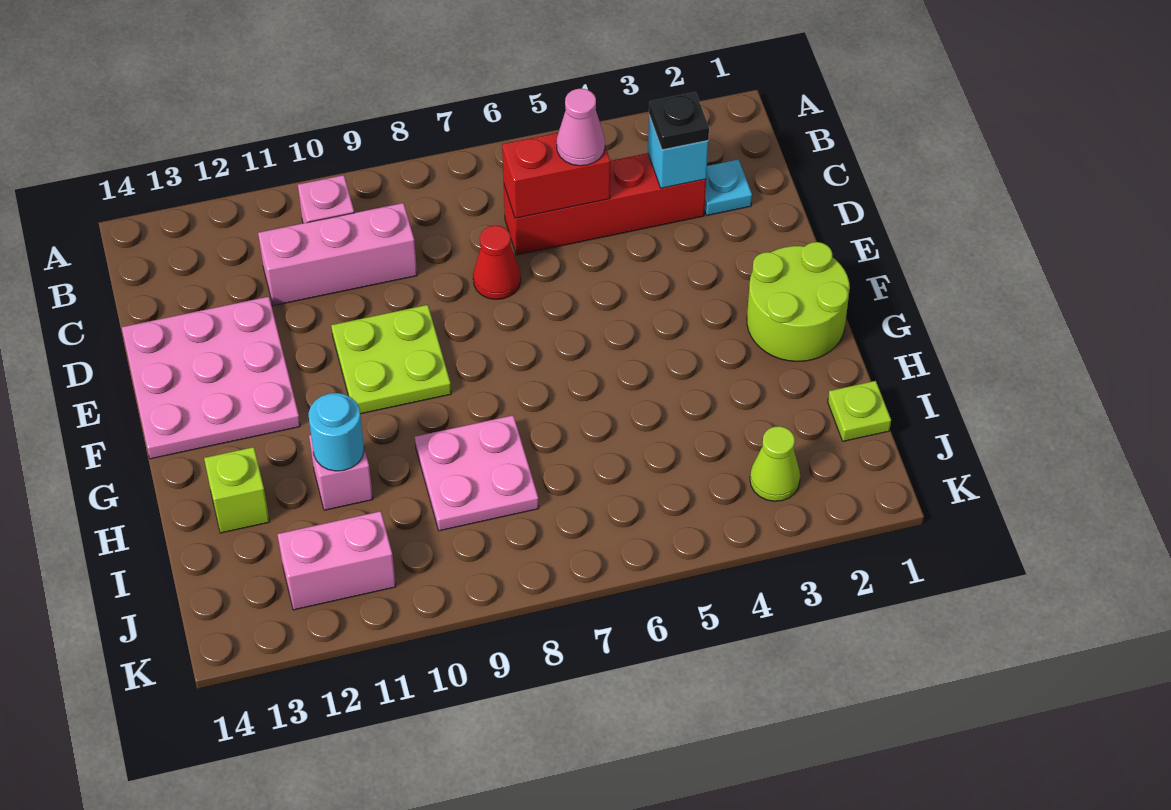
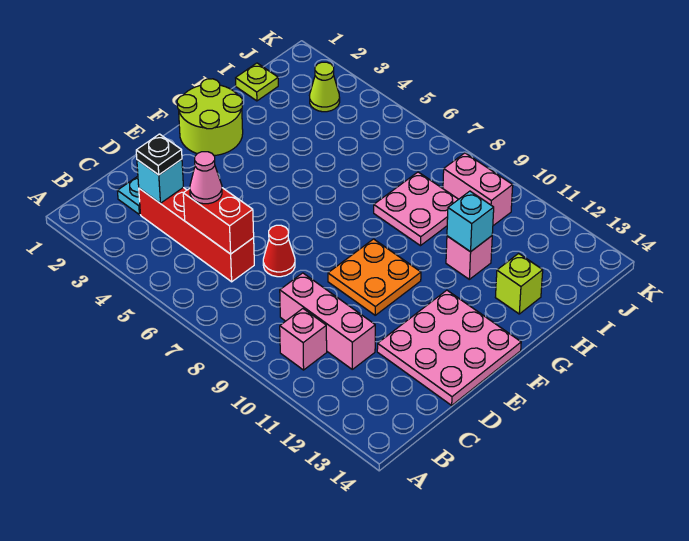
lime 2x2 plate [331,305,451,414] -> orange 2x2 plate [328,239,421,315]
cyan 1x1 round brick [309,393,364,471] -> cyan 1x1 brick [447,191,494,252]
pink 1x2 brick [278,511,396,610] -> pink 1x2 brick moved to [443,153,513,226]

